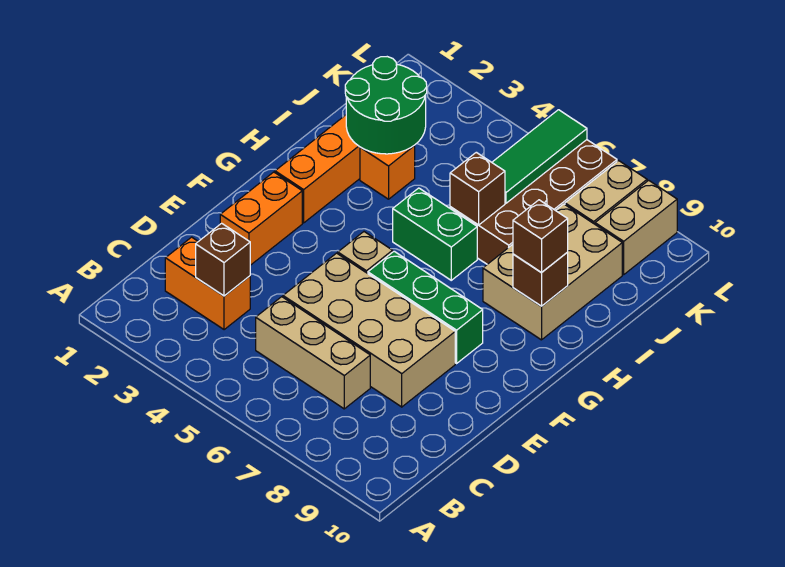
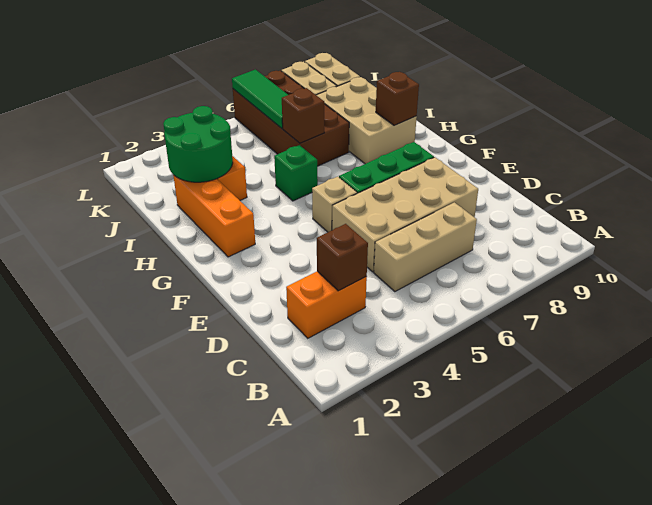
orange 1x2 brick [220,172,302,265] -> none
green 1x2 brick [393,188,477,280] -> green 1x1 brick [274,145,318,201]
brown 1x1 brick [513,200,568,273] -> none

